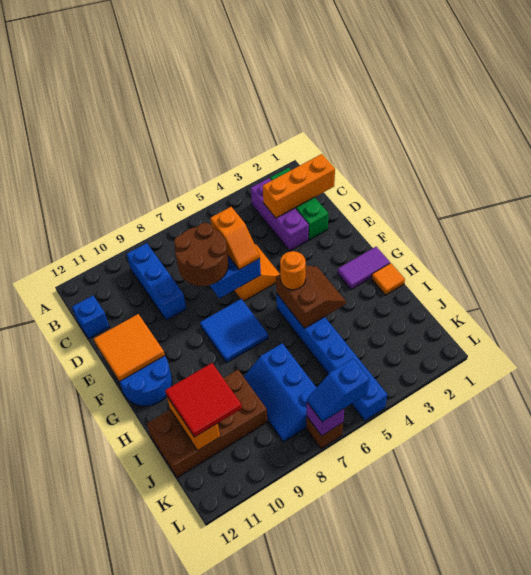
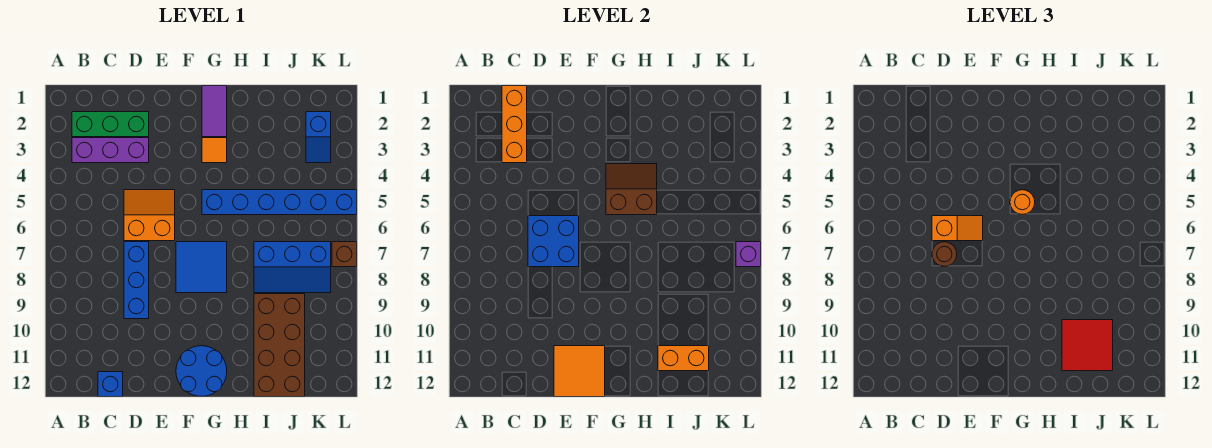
blue 1x3 brick [127,243,186,320] -> blue 1x3 brick turned to [124,242,149,319]
brown 2x2 round brick [174,223,228,286] -> brown 1x1 round brick [932,242,957,266]
orange 1x1 tile [372,263,405,295] -> orange 1x1 tile moved to [202,138,227,163]
blue 1x2 slope [307,358,370,422] -> blue 1x2 slope moved to [306,112,331,163]

